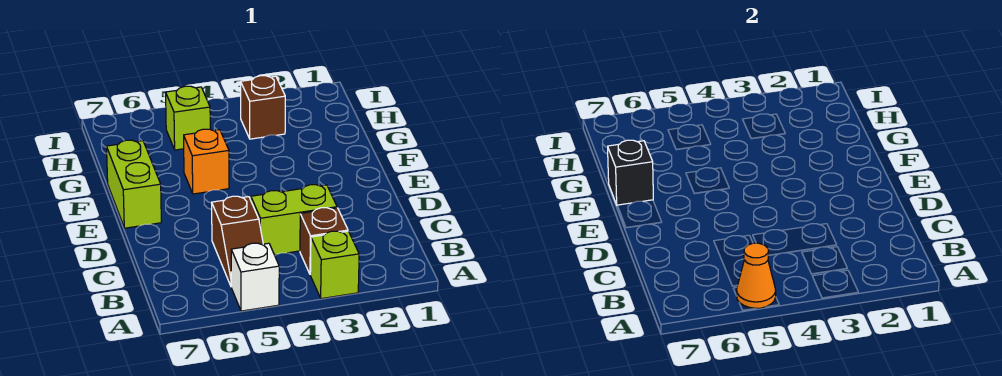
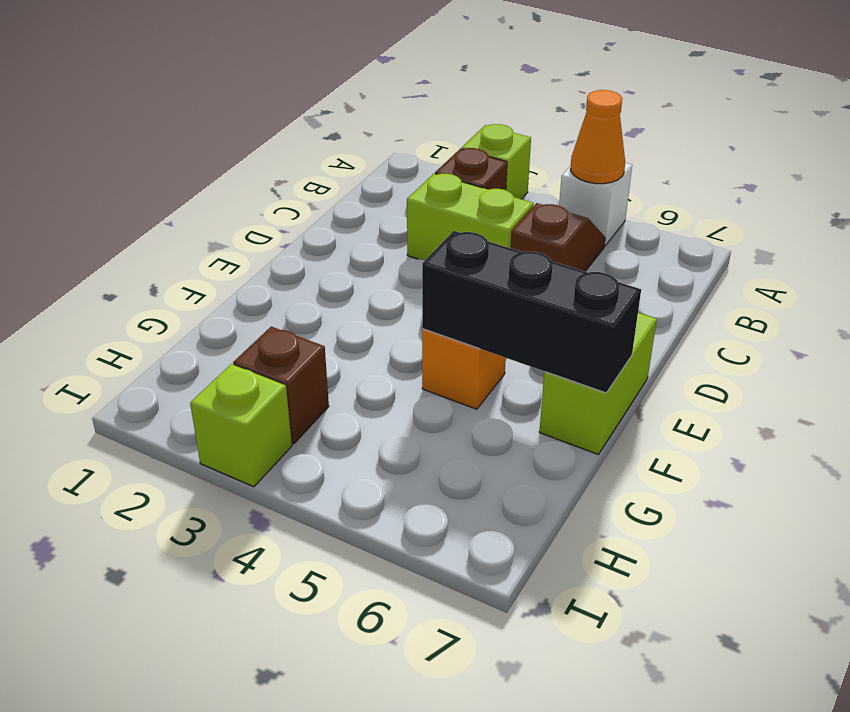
black 1x1 brick [608,140,653,205] -> black 1x3 brick [422,231,641,393]
lime 1x1 brick [166,86,210,150] -> lime 1x1 brick moved to [190,364,292,487]

